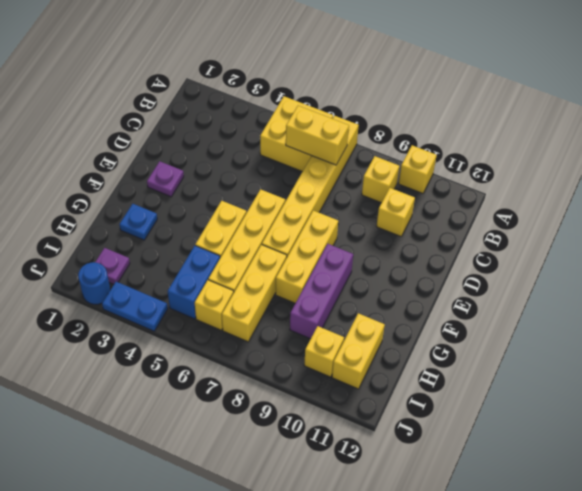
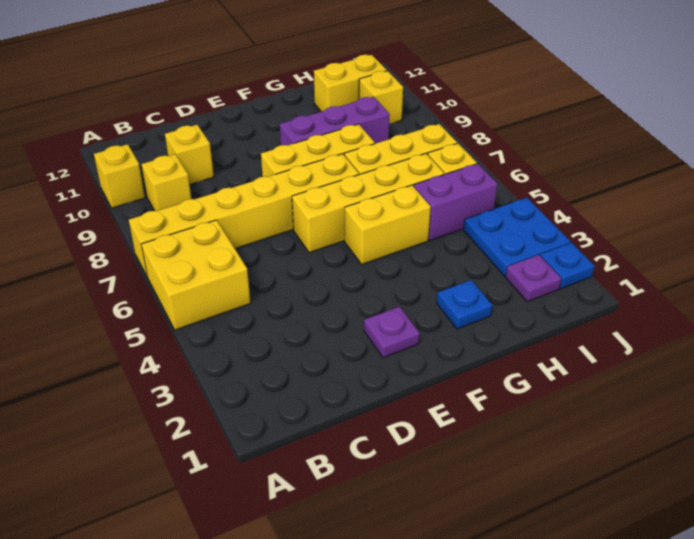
yellow 1x2 brick [286,106,349,165] -> none
blue 1x2 brick [168,246,220,319] -> purple 1x2 brick [414,164,498,240]
blue 1x1 round brick [78,262,110,304] -> blue 1x1 plate [541,243,595,289]
blue 1x2 plate [102,282,168,331] -> blue 2x2 plate [464,198,571,276]

